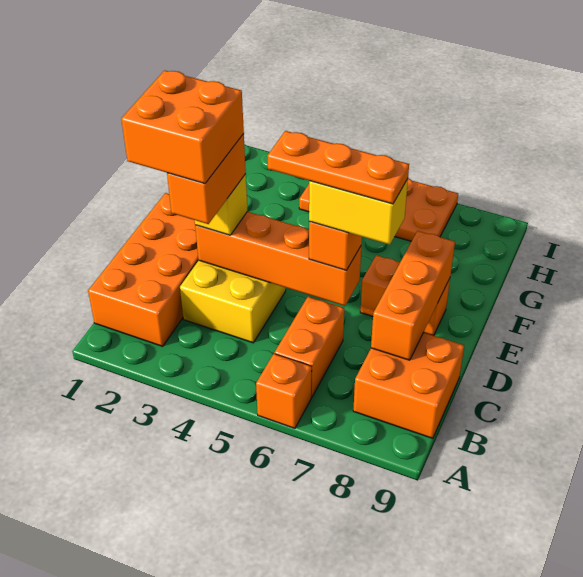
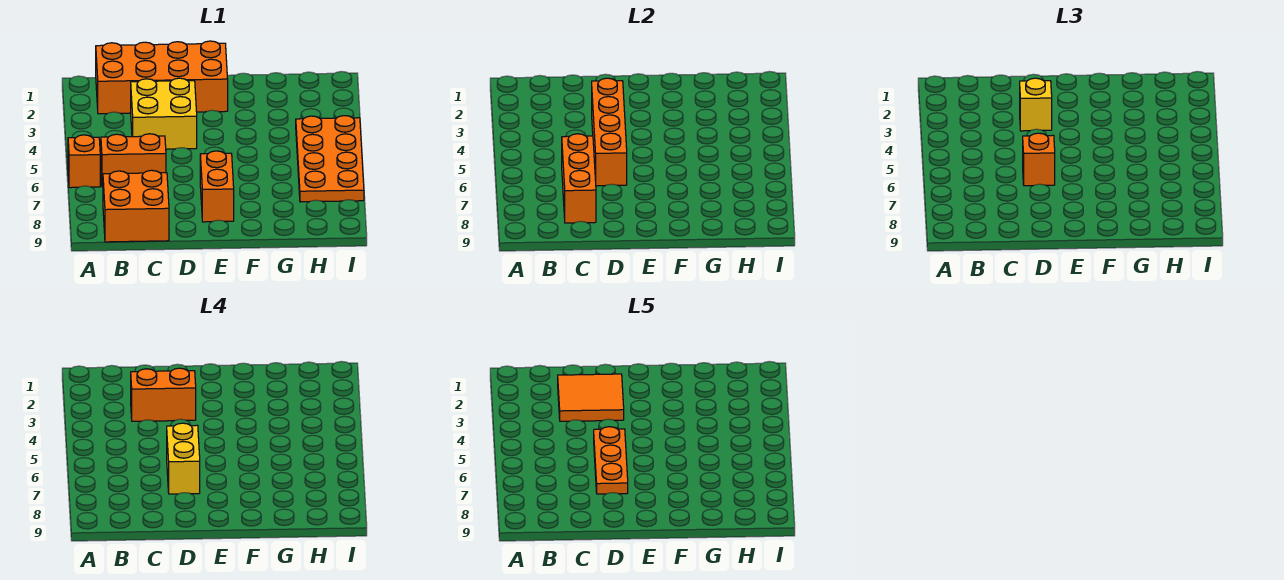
orange 2x2 brick [121,70,244,184] -> orange 2x2 tile [558,374,624,421]
orange 1x3 brick [371,231,455,360] -> orange 1x3 brick turned to [562,134,596,223]

